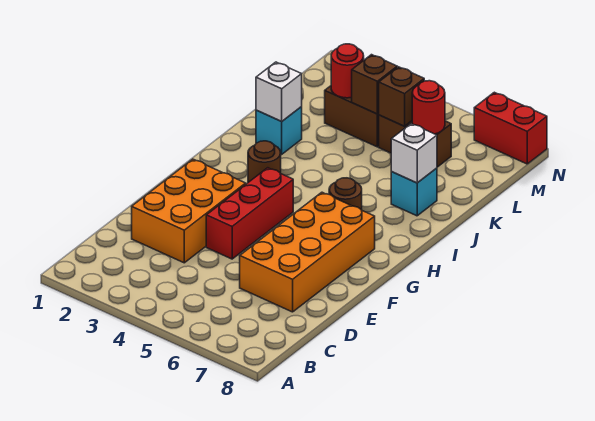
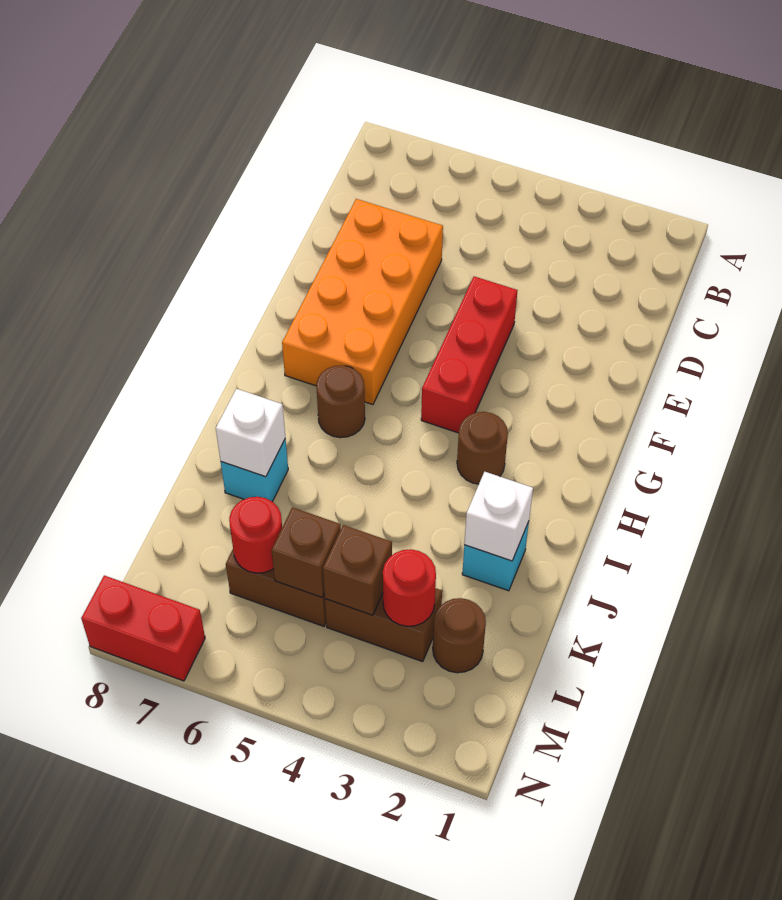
orange 2x3 brick [132,159,246,263] -> none
none -> brown 1x1 round brick [433,598,486,673]

